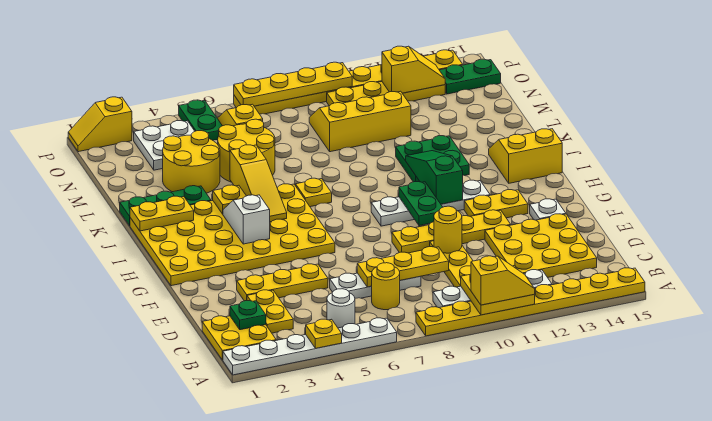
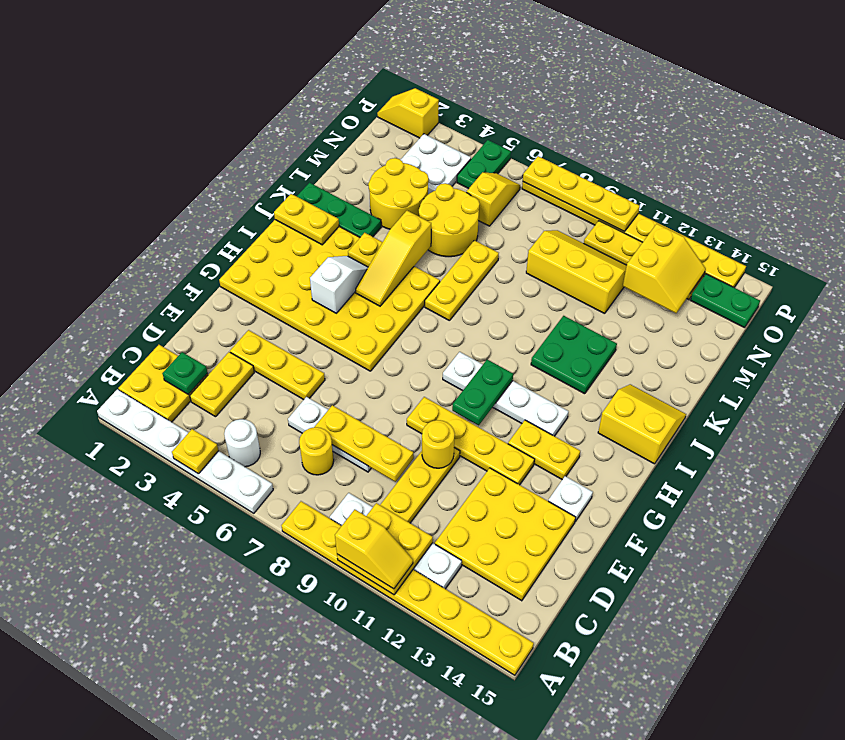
green 1x3 slope [406,151,463,204] -> none
yellow 1x1 plate [296,178,332,207] -> yellow 1x3 plate [425,240,499,321]
yellow 1x2 slope [382,46,445,93] -> yellow 2x2 slope [623,224,706,313]

